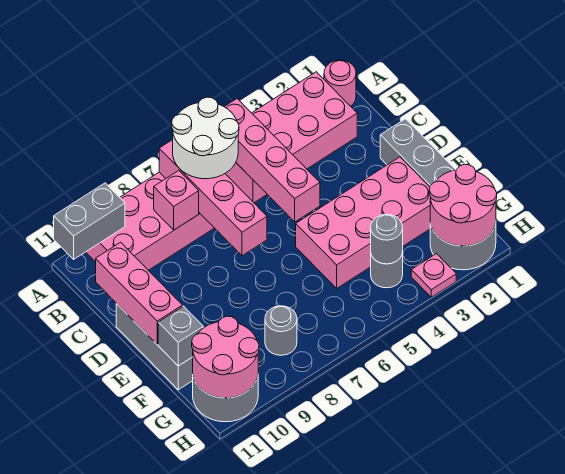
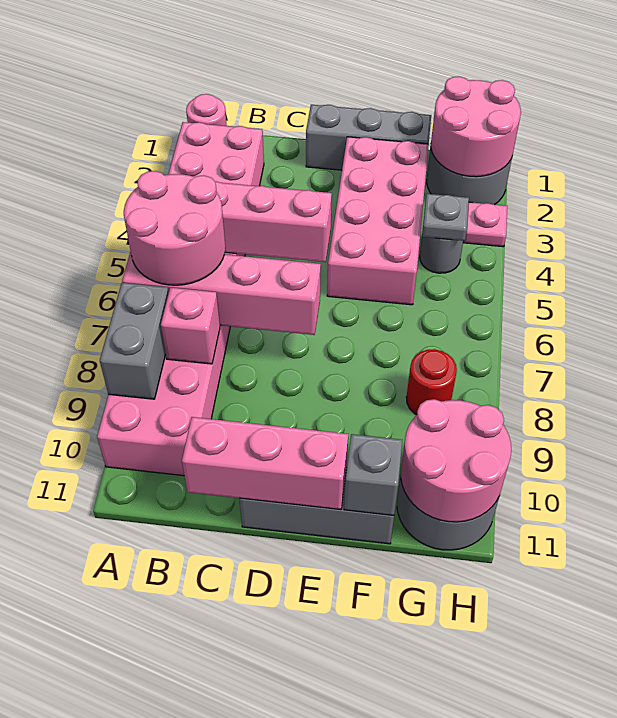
white 2x2 round brick [172,97,239,179] -> pink 2x2 round brick [124,171,225,285]
grey 1x2 brick [54,183,125,259] -> grey 1x2 brick moved to [100,283,169,399]
grey 1x1 round brick [371,214,403,264] -> grey 1x1 plate [422,194,469,241]
grey 1x1 round brick [265,306,297,355] -> red 1x1 round brick [406,349,457,415]

